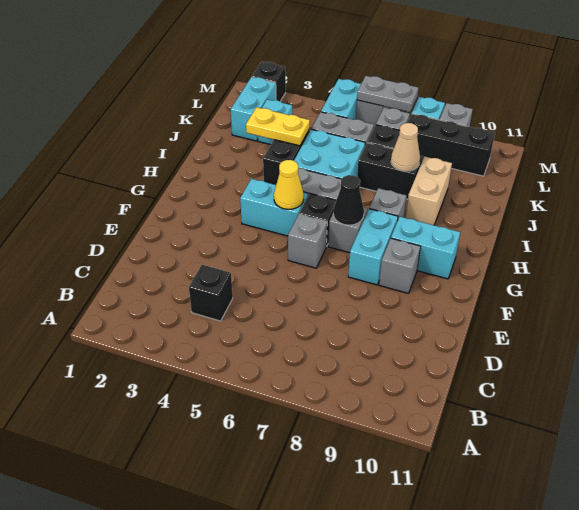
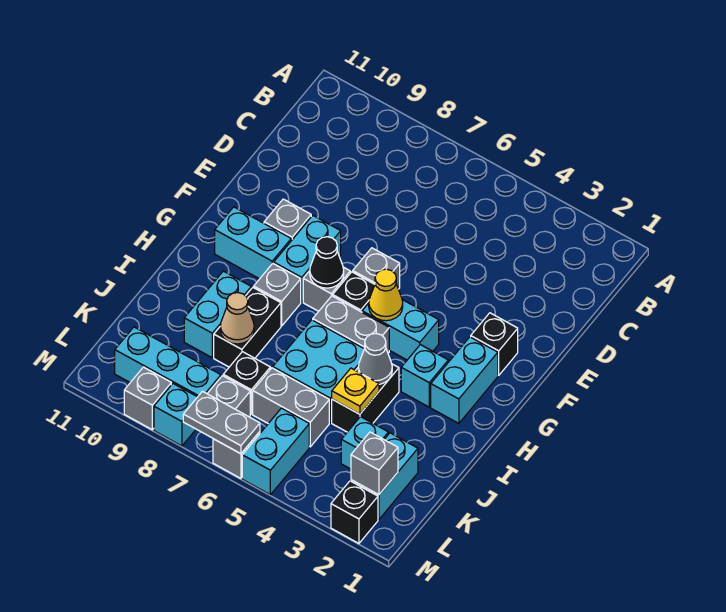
black 1x1 brick [189,265,233,321] -> black 1x1 brick moved to [471,313,518,375]
none -> cyan 1x2 brick [431,337,498,423]
none -> cyan 1x1 brick [401,345,448,407]
none -> grey 1x1 cone [358,334,392,384]
tan 1x2 brick [406,156,452,225] -> cyan 1x2 brick [184,271,251,358]
yellow 1x2 plate [246,107,310,146] -> yellow 1x1 plate [332,368,379,414]
black 1x2 brick [357,143,423,199] -> black 1x2 brick turned to [214,288,281,367]
none -> grey 1x1 brick [351,432,398,495]
black 1x3 brick [407,114,495,176] -> cyan 1x3 brick [115,327,221,397]

